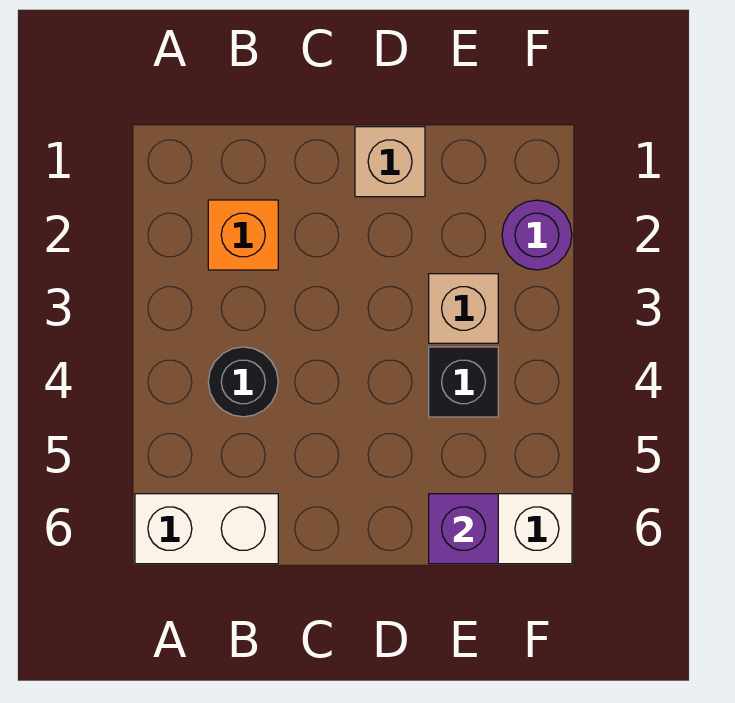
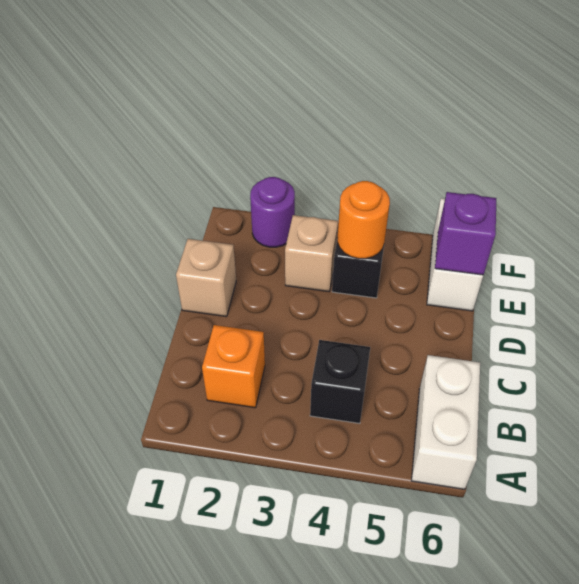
black 1x1 round brick [208,347,278,417] -> black 1x1 brick [310,340,370,423]
none -> orange 1x1 round brick [338,181,390,259]

